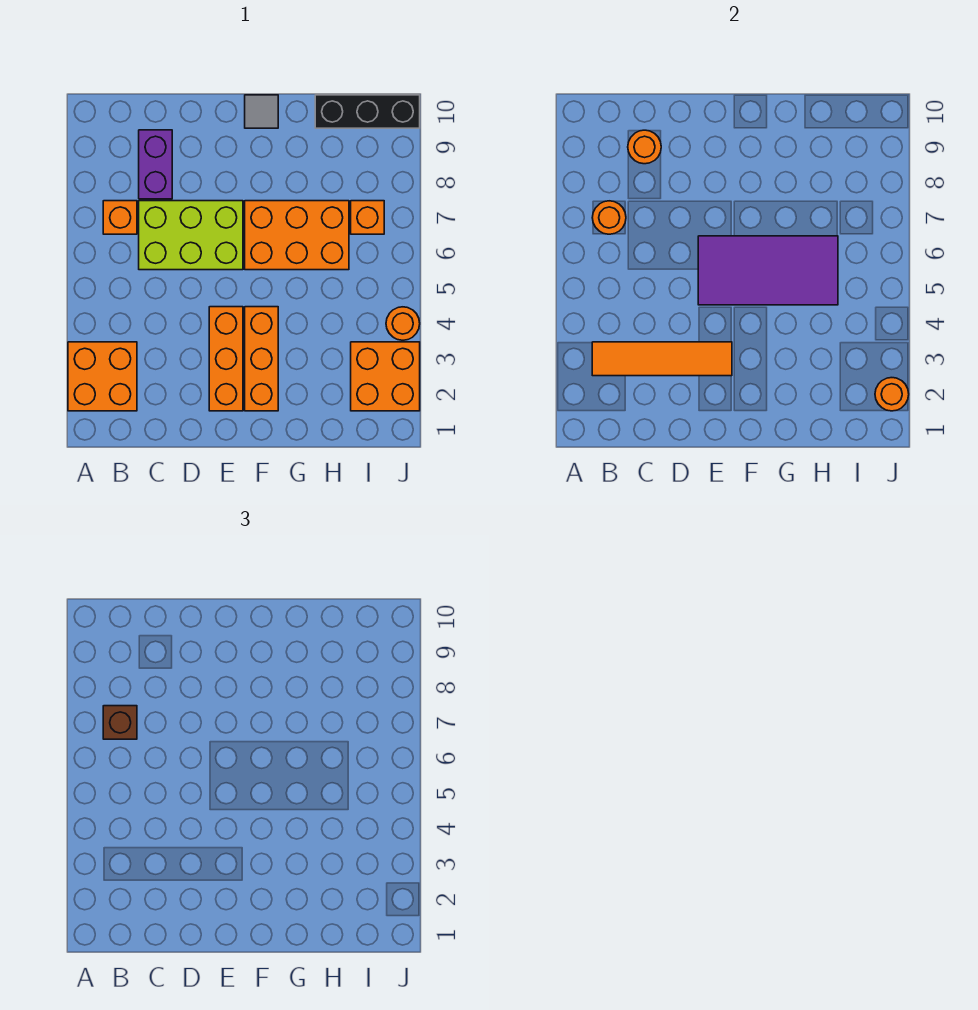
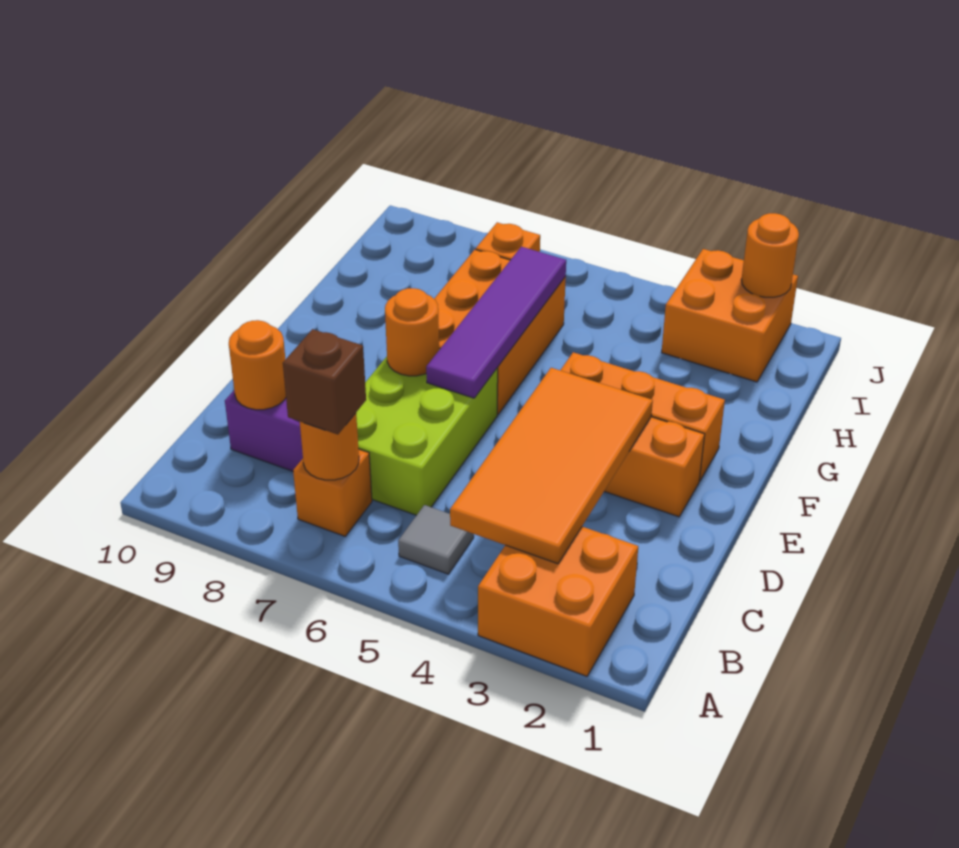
orange 1x4 tile [592,342,732,376] -> orange 2x4 tile [450,368,653,564]
purple 2x4 tile [698,236,838,305] -> purple 1x4 tile [426,247,566,398]
grey 1x1 tile [245,95,278,128] -> grey 1x1 tile moved to [398,505,474,574]
black 1x3 brick [315,95,420,128] -> none
orange 1x1 round brick [386,307,420,340] -> orange 1x1 round brick moved to [385,288,439,376]

